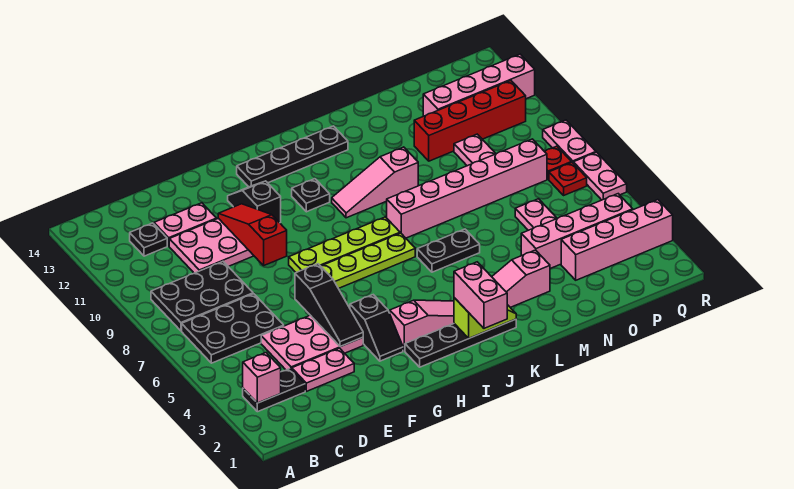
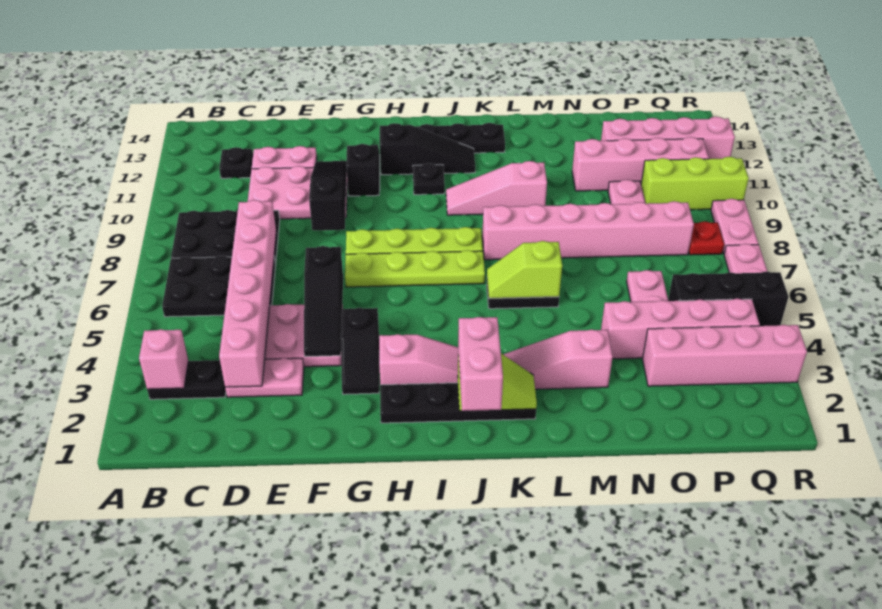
none -> pink 1x6 brick [219,200,276,387]
red 1x3 slope [218,204,287,265] -> black 1x3 slope [309,161,347,230]
none -> black 1x3 slope [380,123,475,175]
none -> lime 1x2 slope [487,241,562,299]
red 1x4 brick [414,81,526,161] -> pink 1x4 brick [572,137,709,191]
none -> black 1x3 brick [668,272,788,326]
none -> lime 1x3 brick [641,157,749,210]
red 1x1 plate [549,163,587,195] -> none

